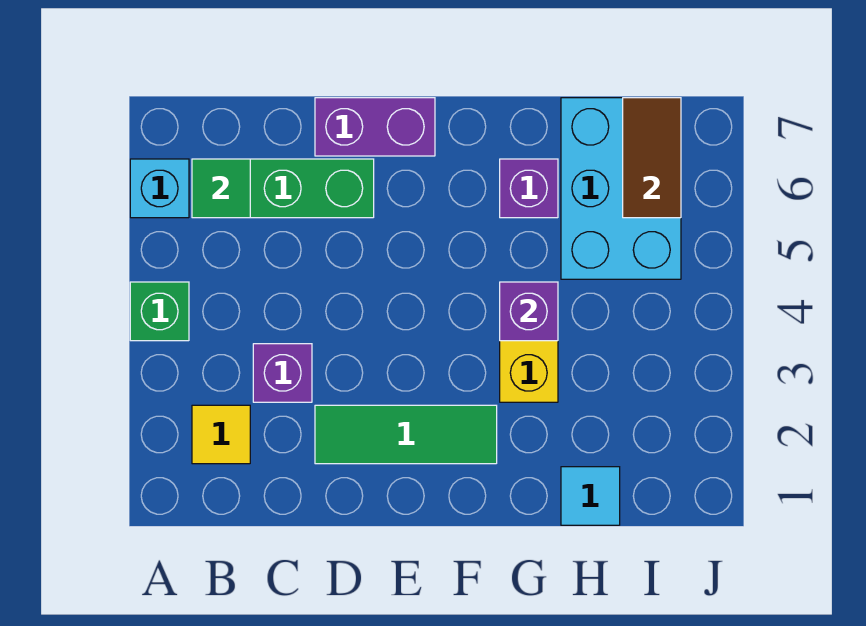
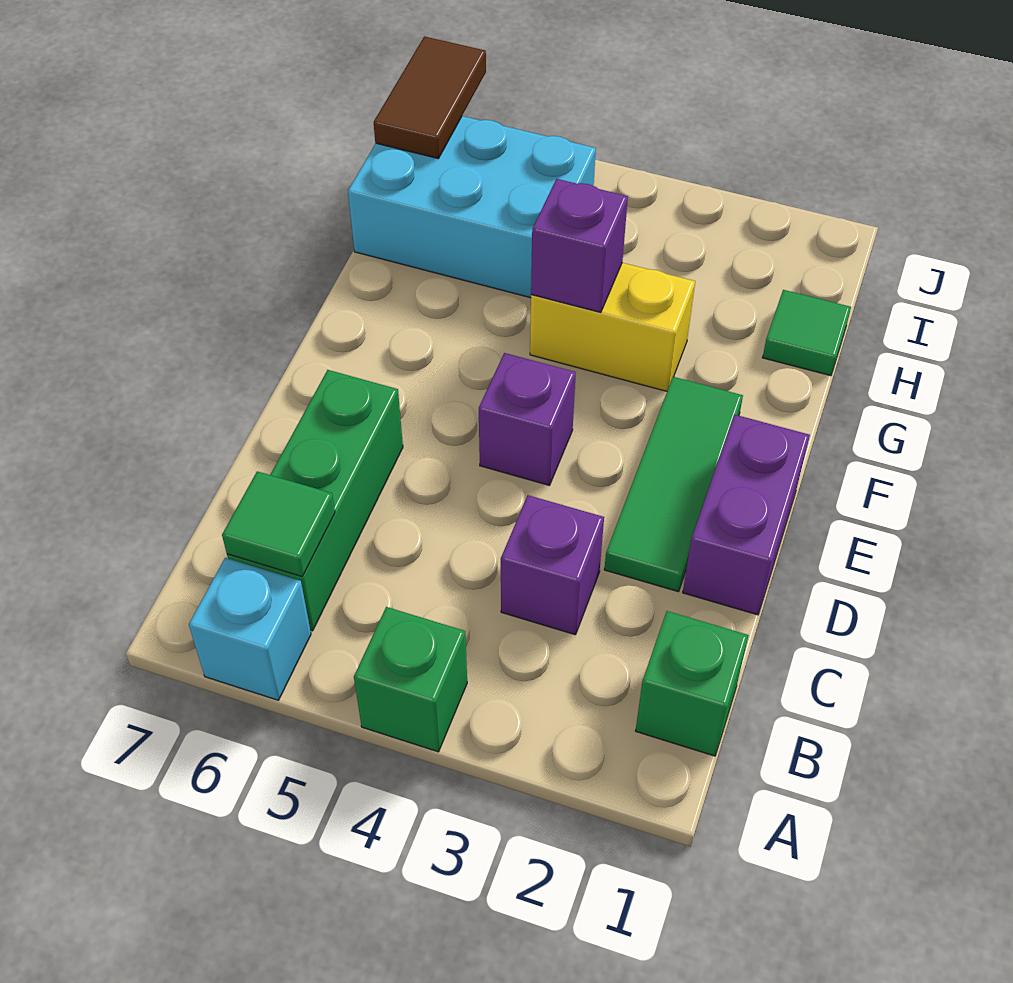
none -> green 1x1 brick [636,611,749,756]
yellow 1x1 tile [192,405,250,464] -> none
purple 1x2 brick [315,98,435,156] -> purple 1x2 brick moved to [683,415,810,615]
purple 1x1 brick [500,159,558,218] -> purple 1x1 brick moved to [479,353,576,485]
cyan 1x1 tile [561,467,620,525] -> green 1x1 tile [763,290,851,376]
brown 1x2 tile [623,98,681,218] -> brown 1x2 tile turned to [374,36,486,159]

